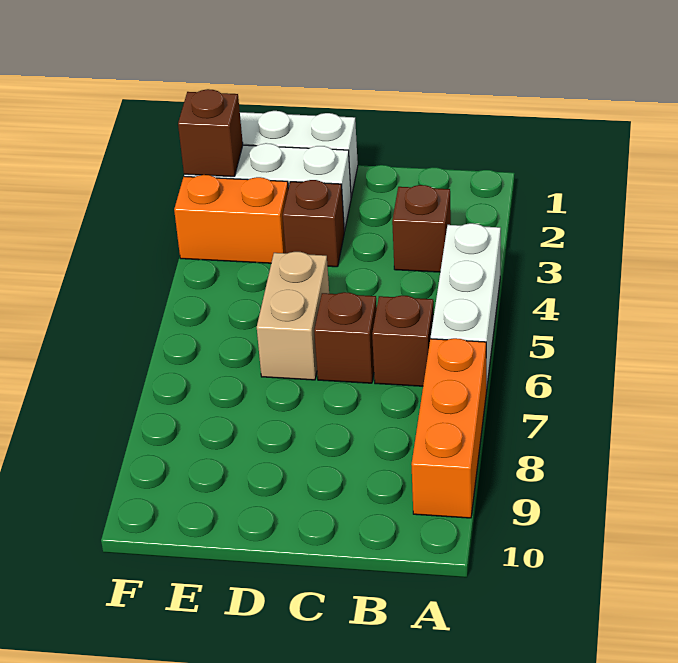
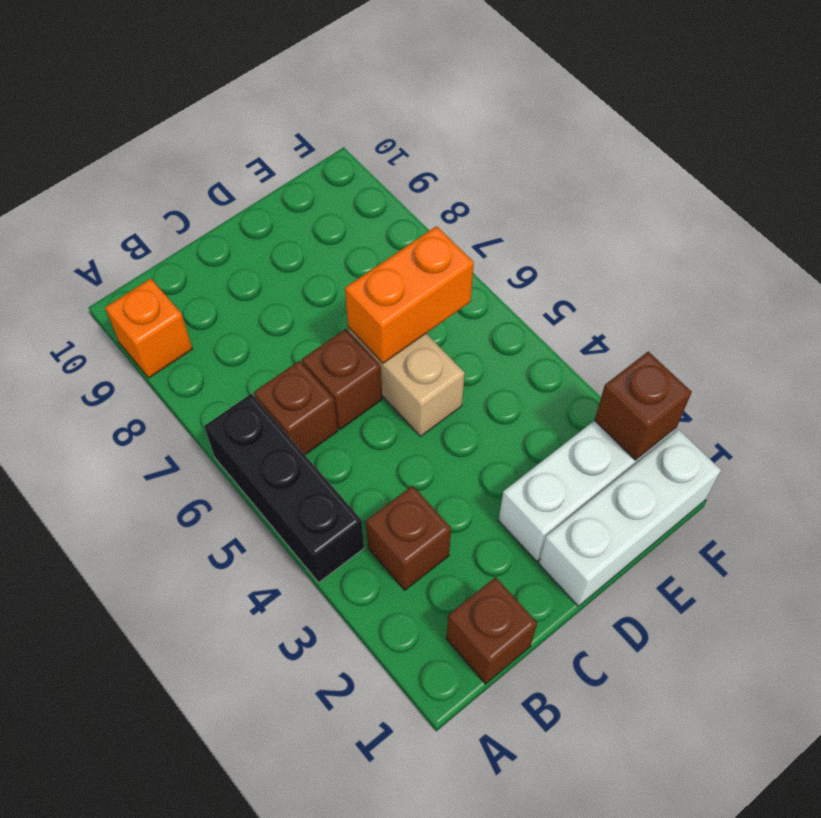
white 1x3 brick [431,223,501,390] -> black 1x3 brick [205,394,364,582]
orange 1x3 brick [411,338,487,518] -> orange 1x1 brick [105,279,192,378]
brown 1x1 brick [283,180,344,267] -> brown 1x1 brick moved to [446,577,537,684]
orange 1x2 brick [174,175,288,263] -> orange 1x2 brick moved to [345,226,474,363]

